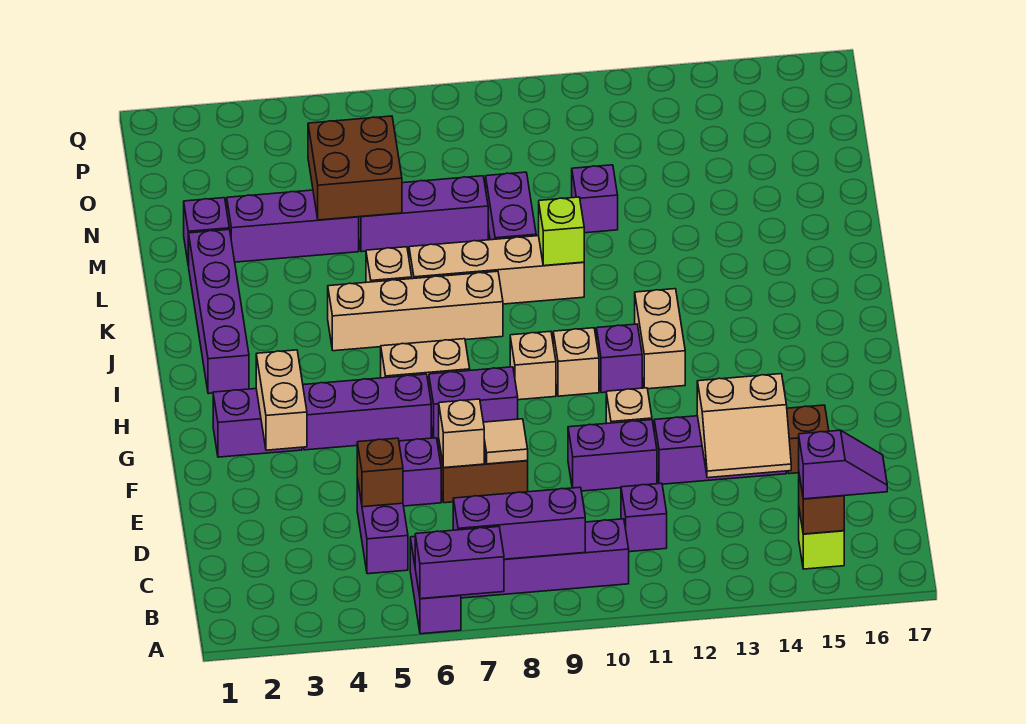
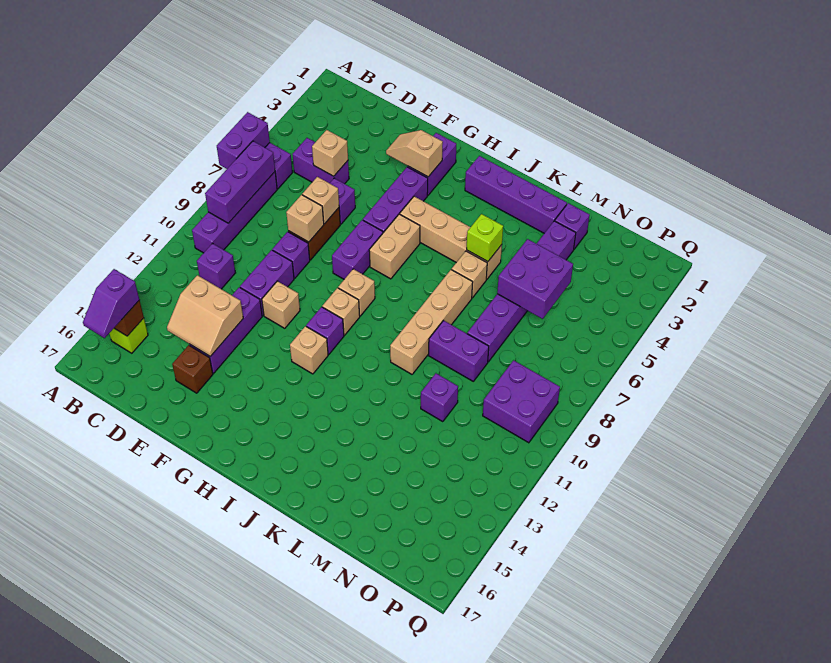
brown 1x1 brick [357,438,403,507] -> tan 1x1 brick [312,130,348,176]
tan 2x2 slope [697,374,791,478] -> tan 2x2 slope turned to [167,275,243,357]
tan 1x1 tile [483,419,528,464] -> tan 1x1 brick [286,195,324,242]
none -> purple 1x1 brick [272,232,310,278]
tan 1x2 brick [256,350,307,450] -> tan 1x2 slope [386,130,443,177]
tan 1x2 brick [635,289,685,389] -> tan 1x1 brick [290,326,328,374]
tan 1x4 brick [328,271,503,351] -> tan 1x4 brick turned to [400,196,502,279]
lime 1x1 brick [539,197,584,266] -> lime 1x1 brick moved to [467,214,503,262]
brown 2x2 brick [308,116,402,220] -> purple 2x2 brick [497,239,573,319]
none -> purple 2x2 brick [483,360,560,443]

